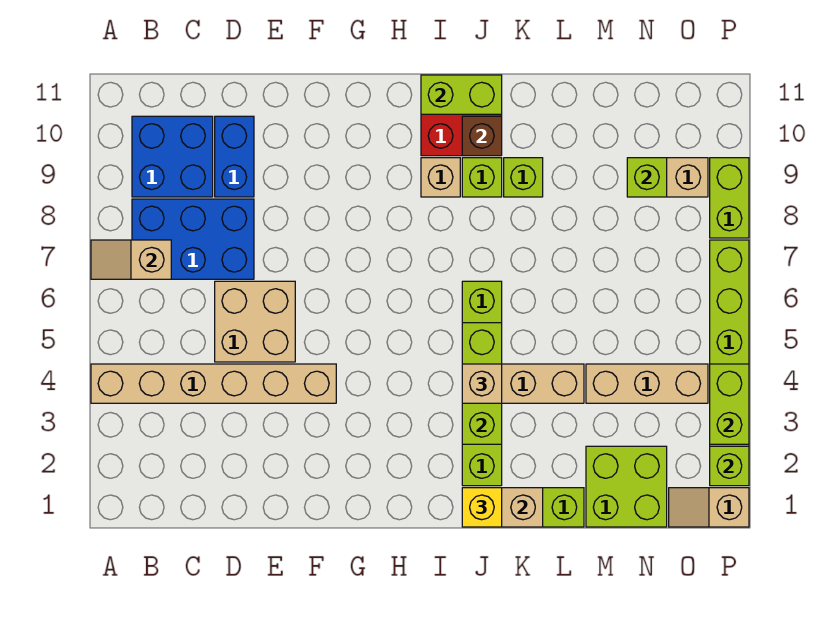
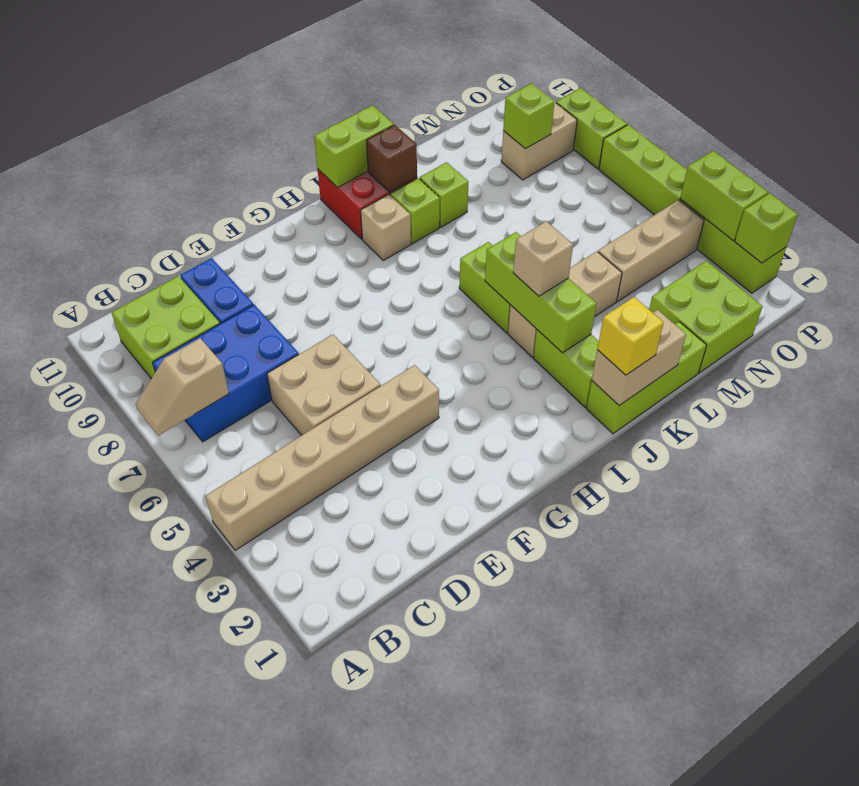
blue 2x2 brick [132,116,213,197] -> lime 2x2 brick [111,276,220,379]
tan 1x2 slope [669,488,749,527] -> none

